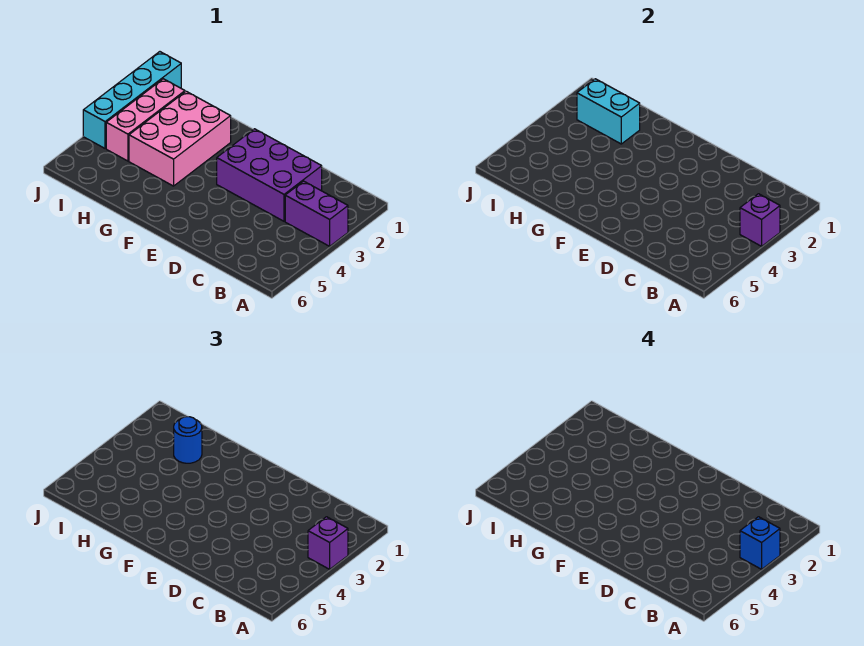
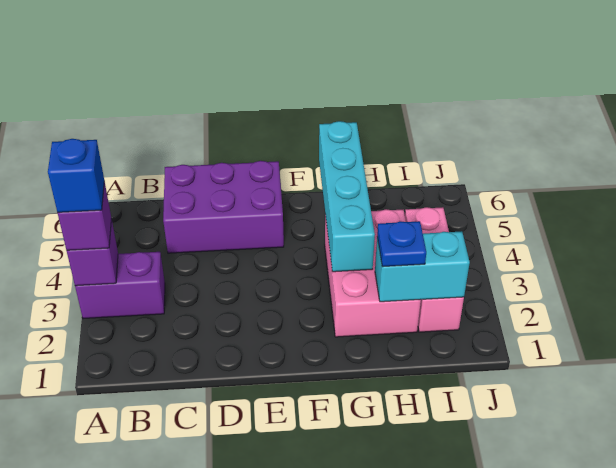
purple 2x3 brick [217,129,322,221] -> purple 2x3 brick moved to [163,161,284,253]
blue 1x1 round brick [174,417,202,463] -> blue 1x1 plate [377,221,426,267]
cyan 1x4 brick [83,52,181,148] -> cyan 1x4 brick moved to [319,121,375,272]

